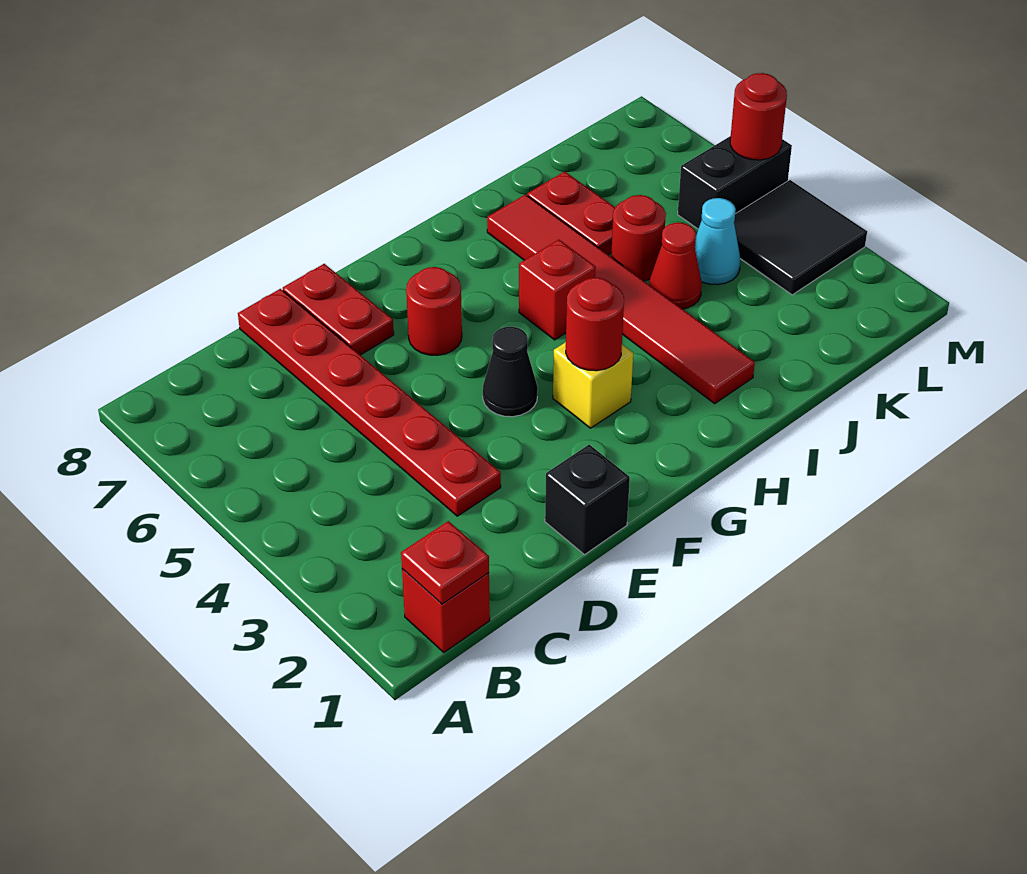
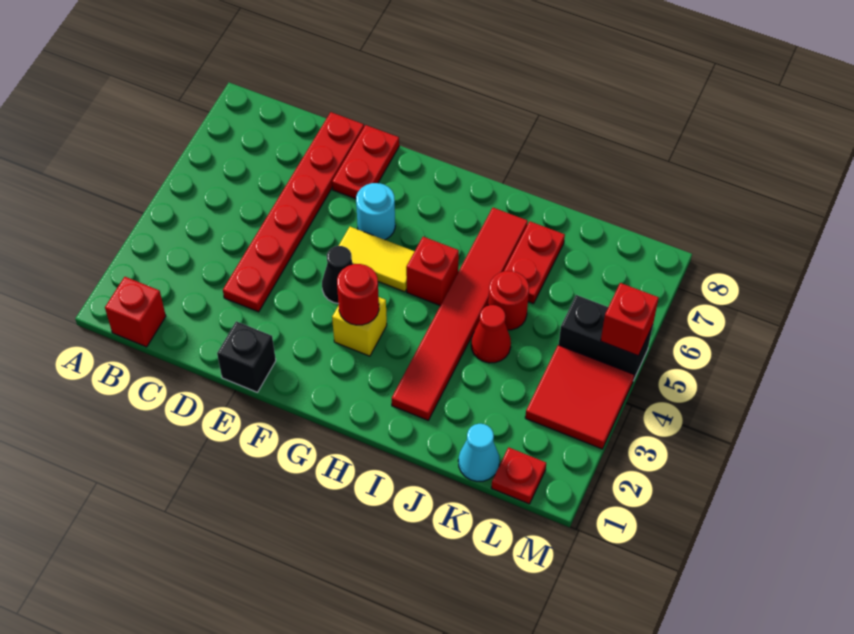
red 1x1 plate [401,521,489,604] -> red 1x1 plate moved to [491,447,546,504]
none -> yellow 1x2 tile [339,227,415,292]
red 1x1 round brick [406,267,462,355] -> cyan 1x1 round brick [356,183,395,240]
cyan 1x1 cone [695,198,740,285] -> cyan 1x1 cone moved to [458,424,500,481]
black 2x2 tile [734,180,867,295] -> red 2x2 tile [525,345,634,449]
red 1x1 round brick [730,73,787,160] -> red 1x1 brick [601,283,659,356]

